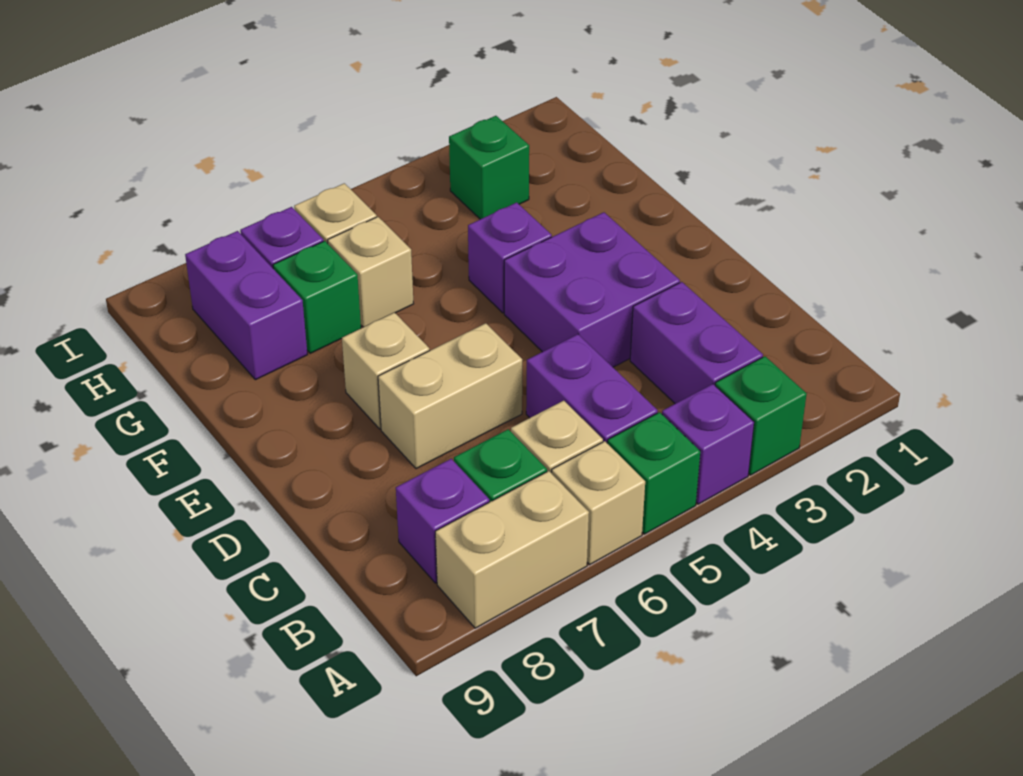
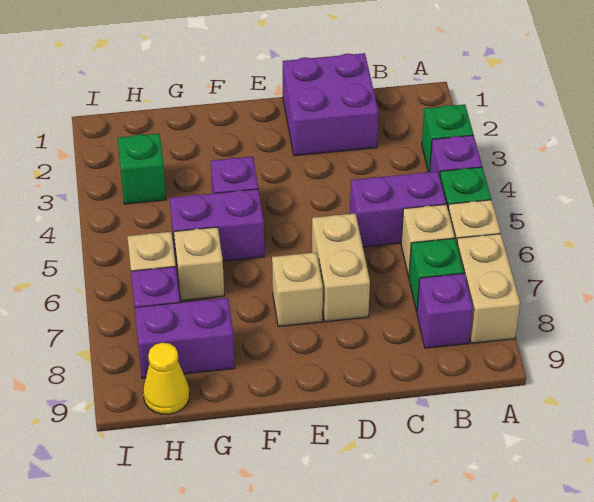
purple 1x2 brick [630,282,763,404] -> purple 1x2 brick moved to [170,189,265,261]
purple 2x2 brick [504,212,680,367] -> purple 2x2 brick moved to [283,53,378,156]
green 1x1 brick [273,241,361,353] -> none
none -> yellow 1x1 cone [143,343,190,414]

